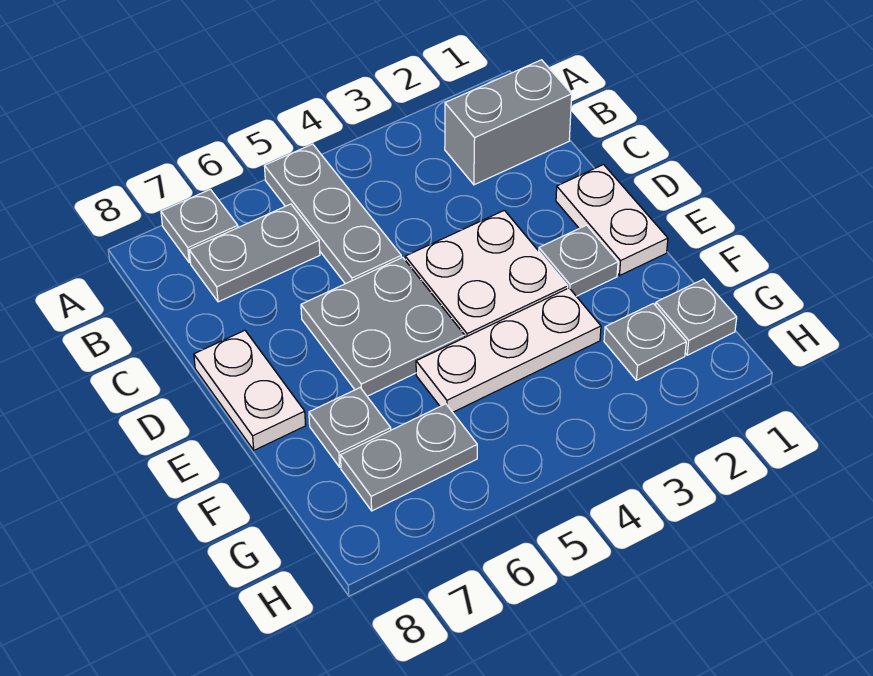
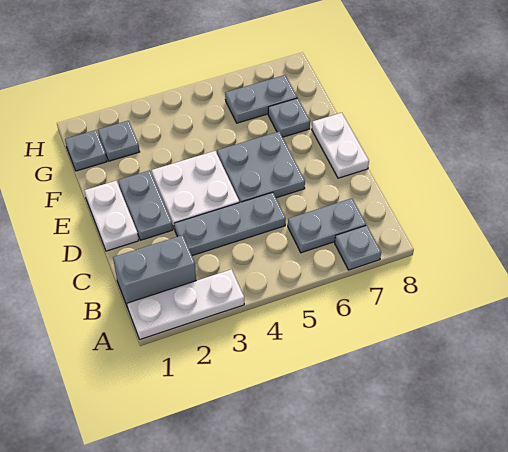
grey 1x3 plate [264,144,401,284] -> grey 1x3 plate turned to [174,192,286,256]
grey 1x1 plate [539,225,618,296] -> grey 1x2 plate [118,170,173,240]
white 1x3 plate [416,288,601,412] -> white 1x3 plate moved to [127,269,244,339]

